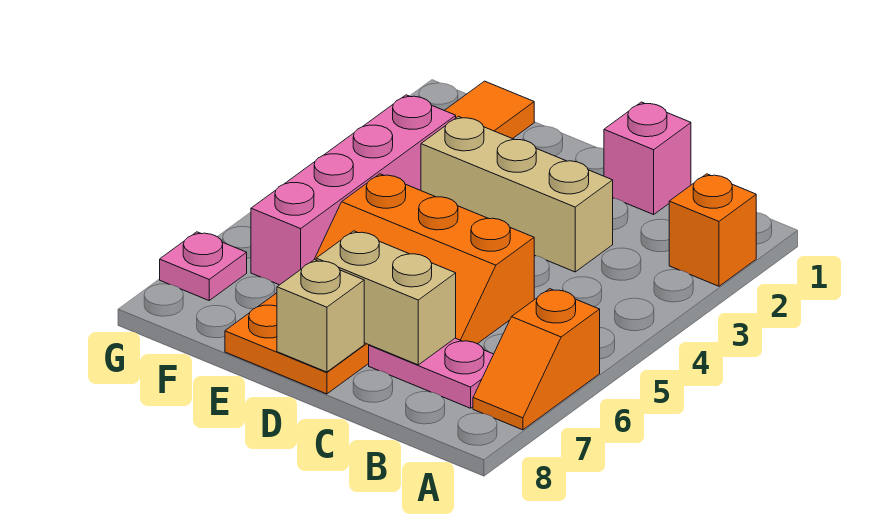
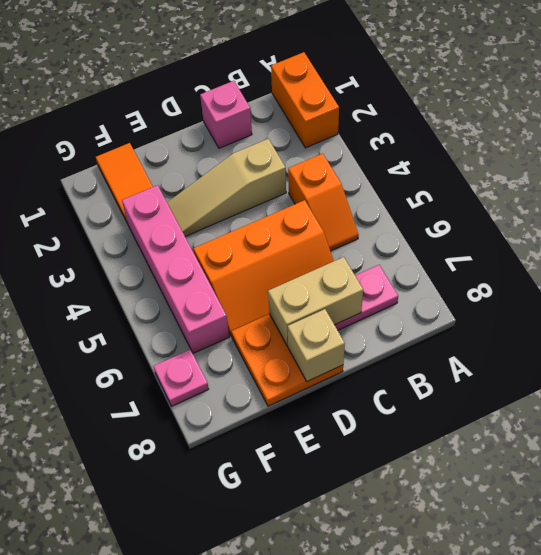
orange 1x1 brick [669,174,756,286] -> orange 1x2 brick [271,52,339,148]
orange 1x2 slope [473,289,600,430] -> orange 1x2 slope moved to [288,153,359,251]
tan 1x3 brick [421,116,613,272] -> tan 1x3 slope [167,139,286,236]

